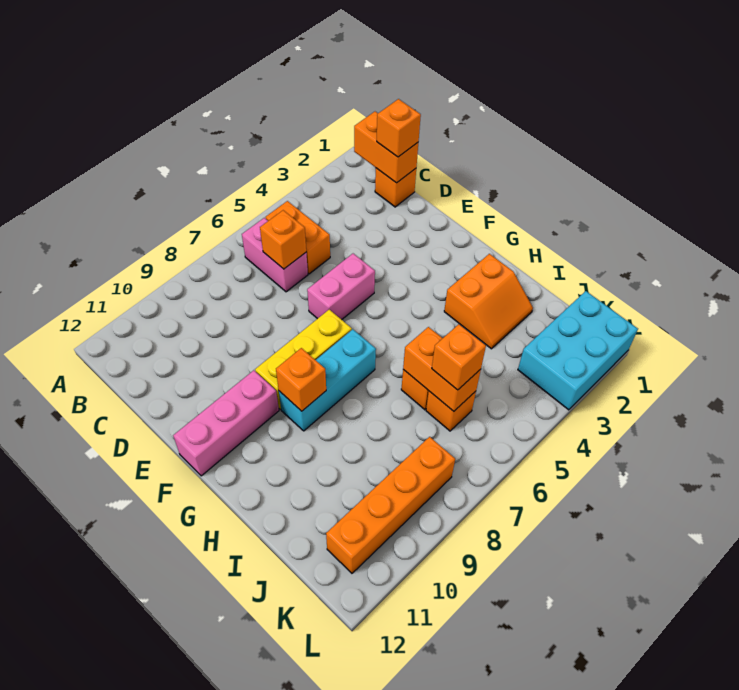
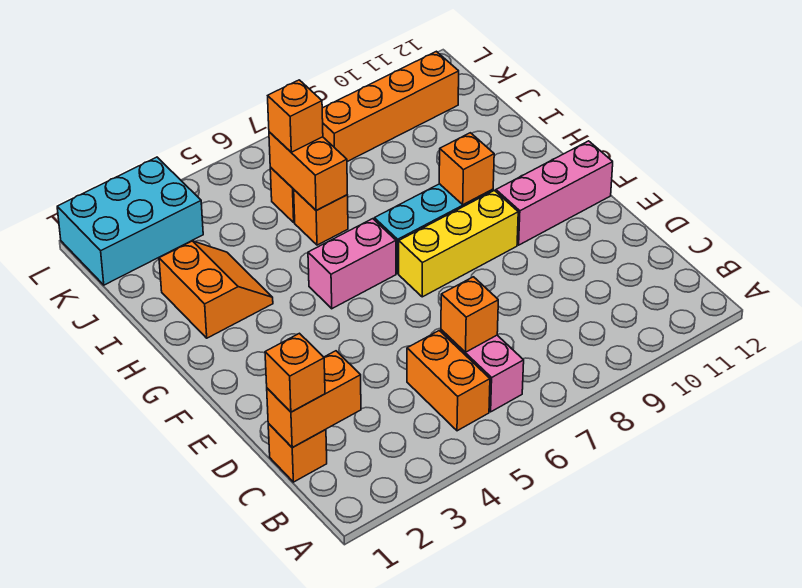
orange 1x2 brick [354,112,418,183] -> orange 1x2 brick turned to [267,351,361,448]
pink 1x2 brick [307,254,375,320] -> pink 1x2 brick moved to [308,219,396,309]
orange 2x2 slope [444,254,533,349] -> orange 2x2 slope turned to [159,241,273,338]

